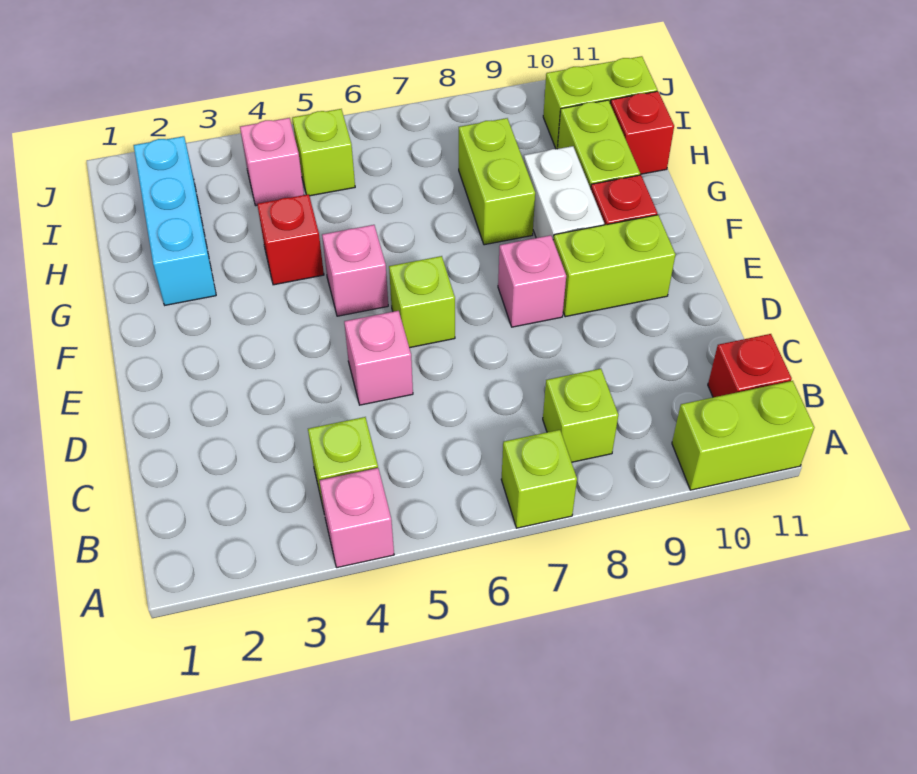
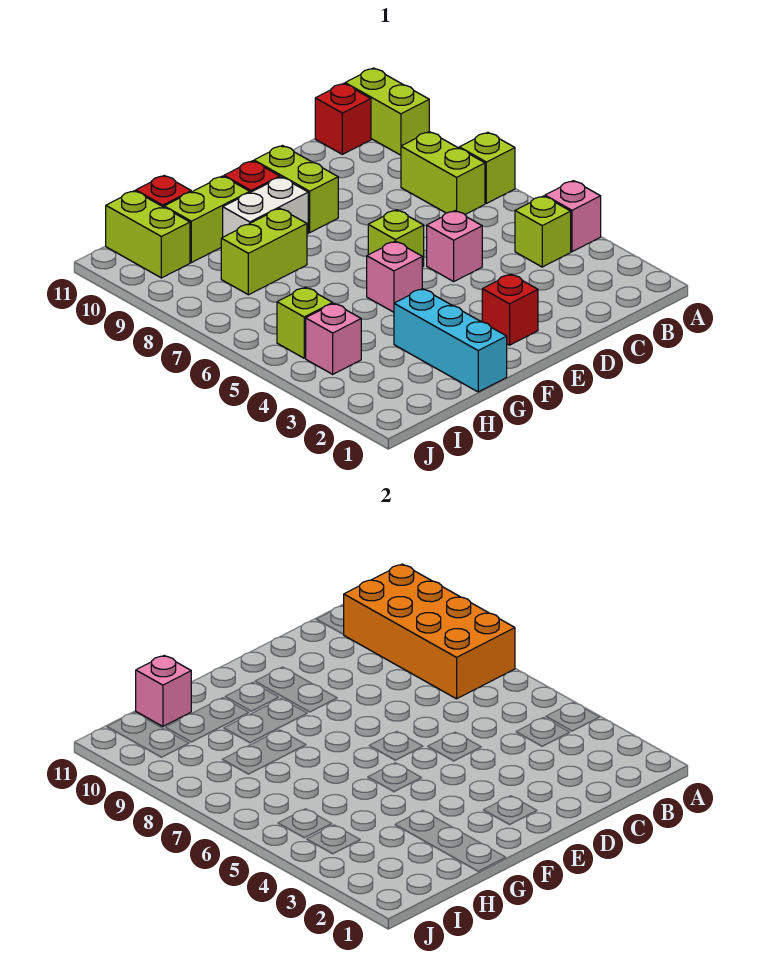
none -> orange 2x4 brick [343,564,515,699]
lime 1x1 brick [543,369,618,462] -> lime 1x2 brick [401,132,485,214]
pink 1x1 brick [498,235,566,327] -> pink 1x1 brick moved to [136,655,191,726]
cyan 1x3 brick [134,136,216,305] -> cyan 1x3 brick turned to [394,289,507,392]
red 1x1 brick [257,194,324,285] -> red 1x1 brick moved to [482,274,538,345]

